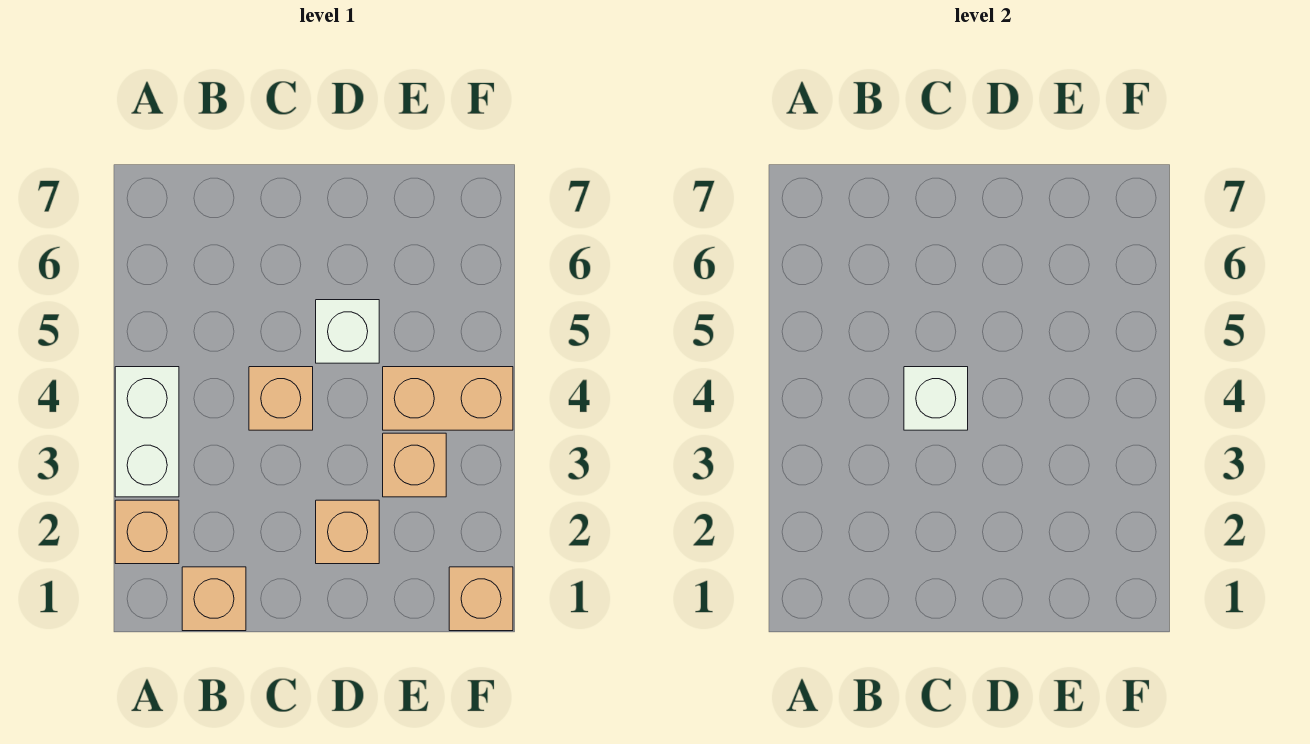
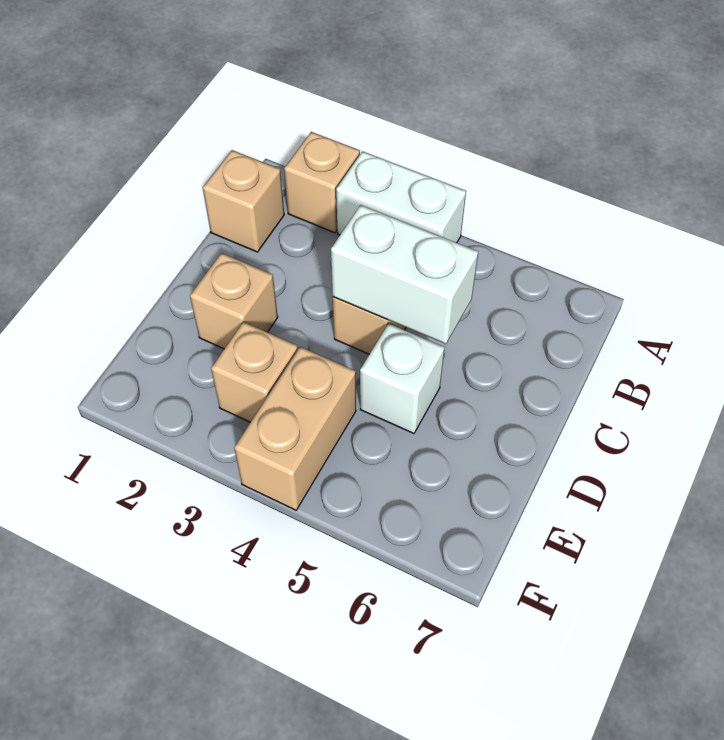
white 1x1 brick [904,367,968,430] -> white 1x2 brick [331,205,478,344]
tan 1x1 brick [449,567,513,631] -> none

